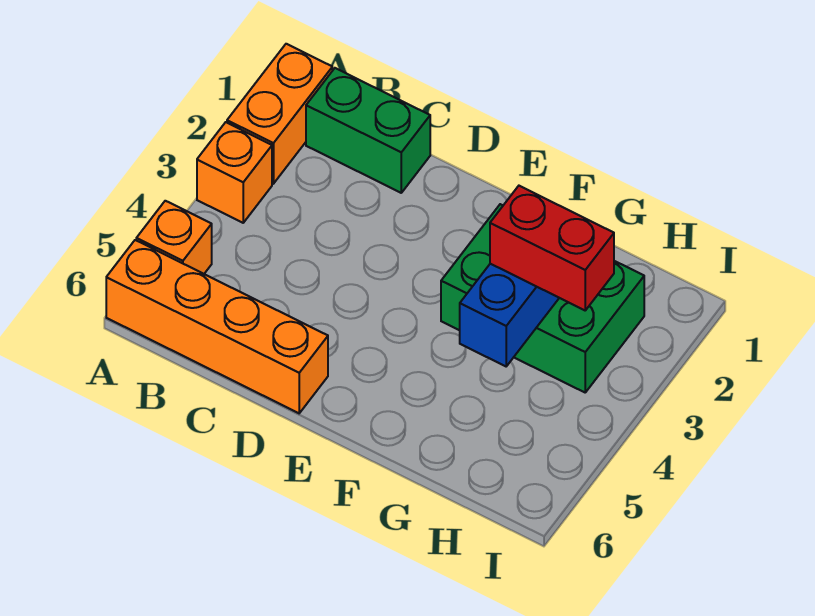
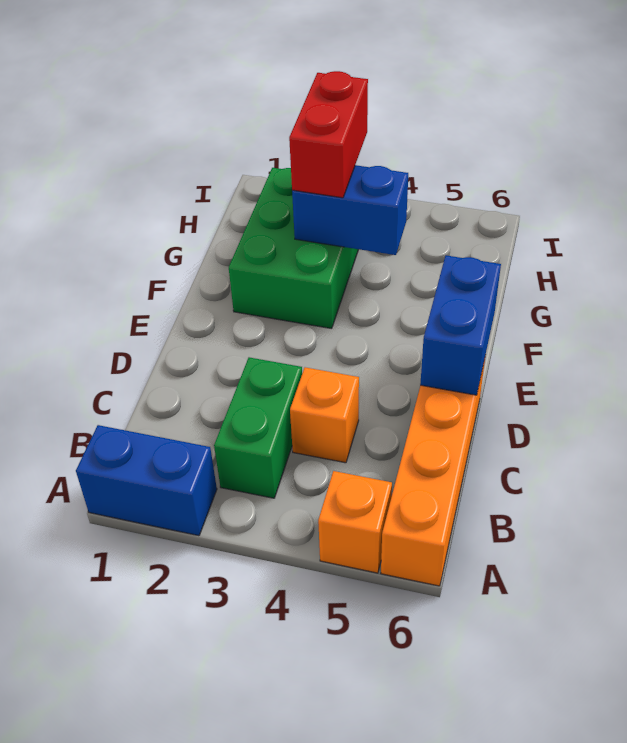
orange 1x2 brick [227,44,332,184] -> blue 1x2 brick [76,425,217,536]
orange 1x1 brick [197,122,272,223] -> orange 1x1 brick moved to [290,367,359,463]
green 1x2 brick [306,68,430,193] -> green 1x2 brick moved to [214,357,302,498]
none -> blue 1x2 brick [420,255,501,395]

